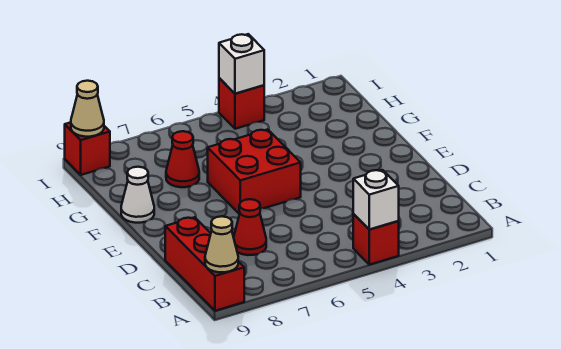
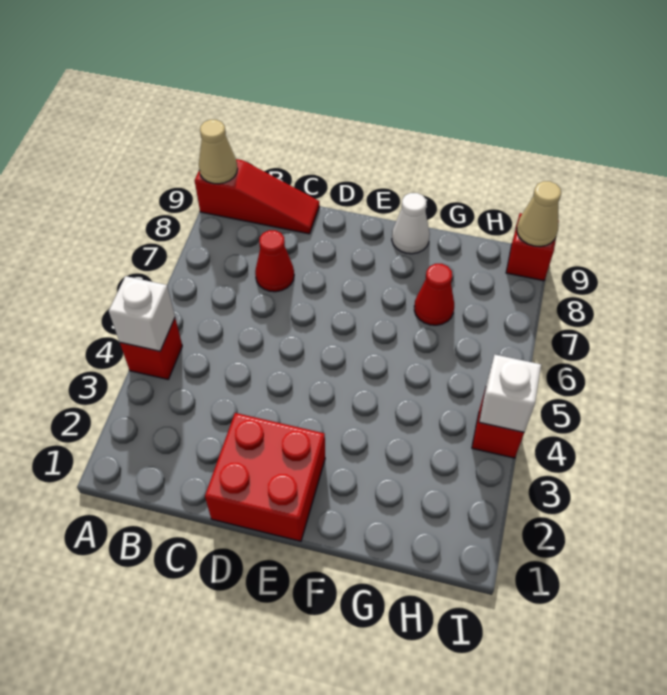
red 1x3 brick [165,217,244,311] -> red 1x3 slope [195,159,319,234]
red 2x2 brick [208,129,301,214] -> red 2x2 brick moved to [205,413,325,541]

